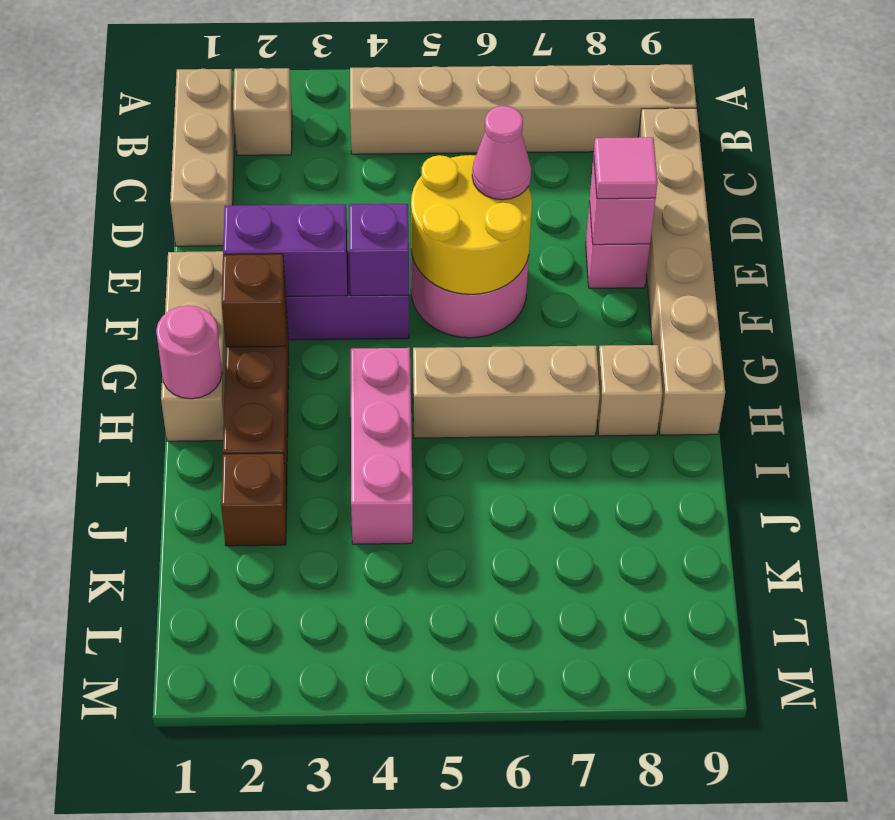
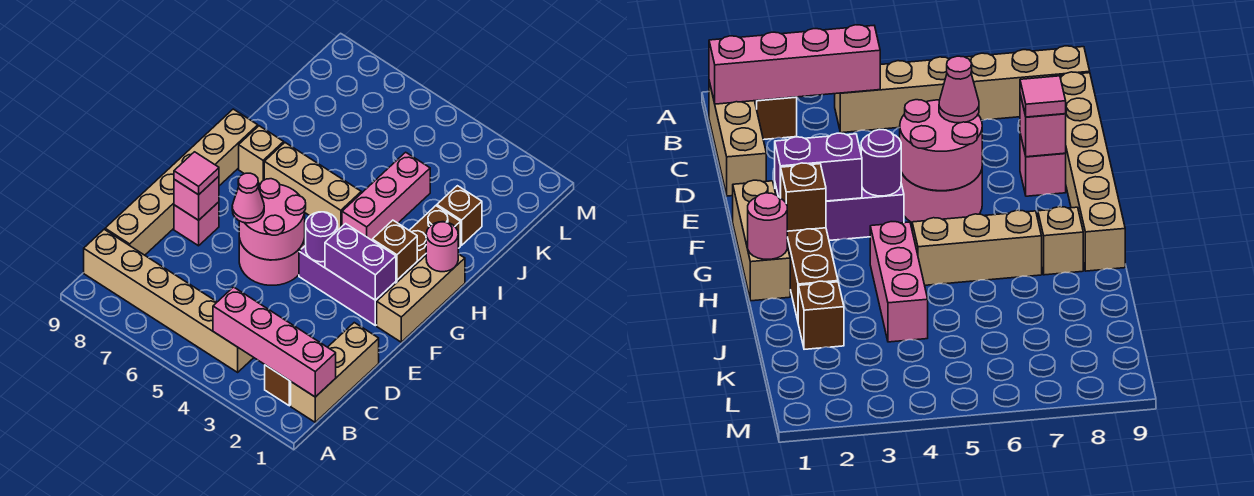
none -> pink 1x4 brick [213,287,336,397]
tan 1x1 brick [233,68,292,155] -> brown 1x1 brick [265,365,291,406]
yellow 2x2 round brick [411,155,532,294] -> pink 2x2 round brick [239,179,306,260]
purple 1x1 brick [349,204,409,296] -> purple 1x1 round brick [306,212,338,262]

